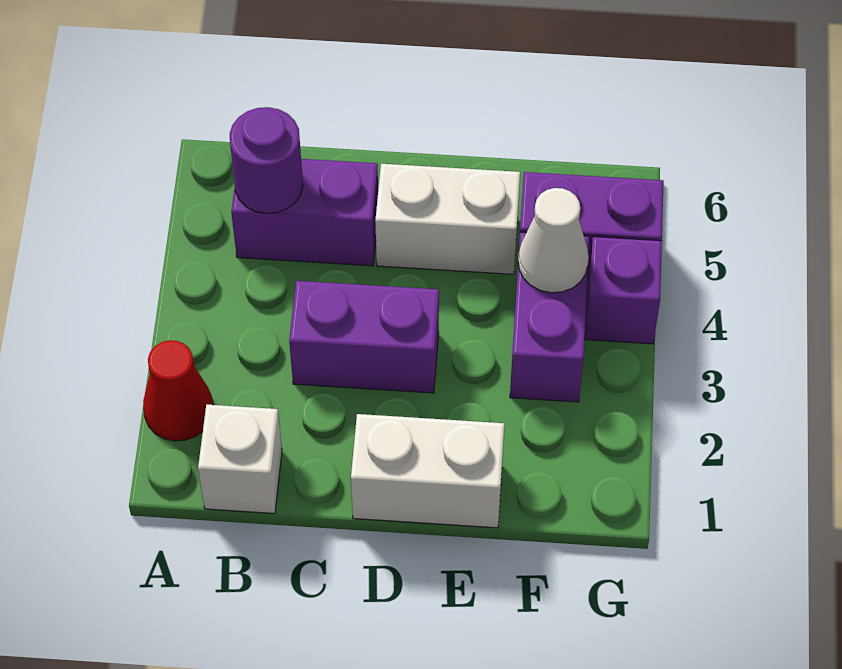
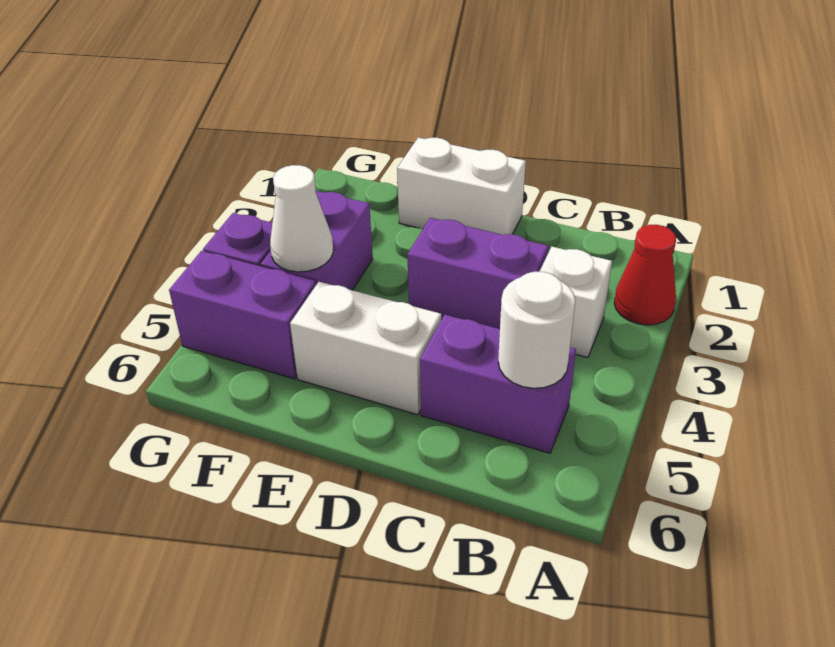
white 1x1 brick [198,405,282,513] -> white 1x1 brick moved to [540,247,612,358]
purple 1x1 round brick [230,107,303,213] -> white 1x1 round brick [498,272,576,388]

